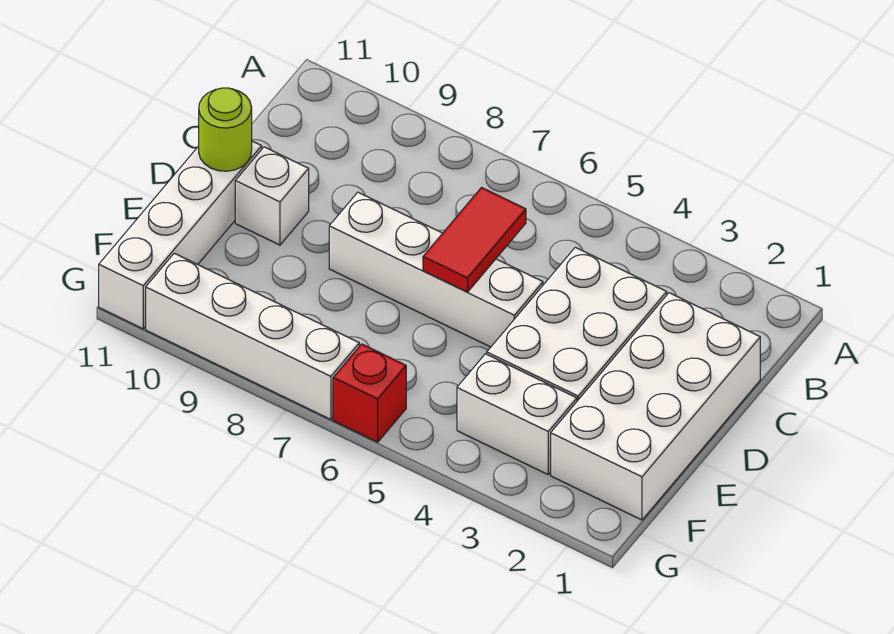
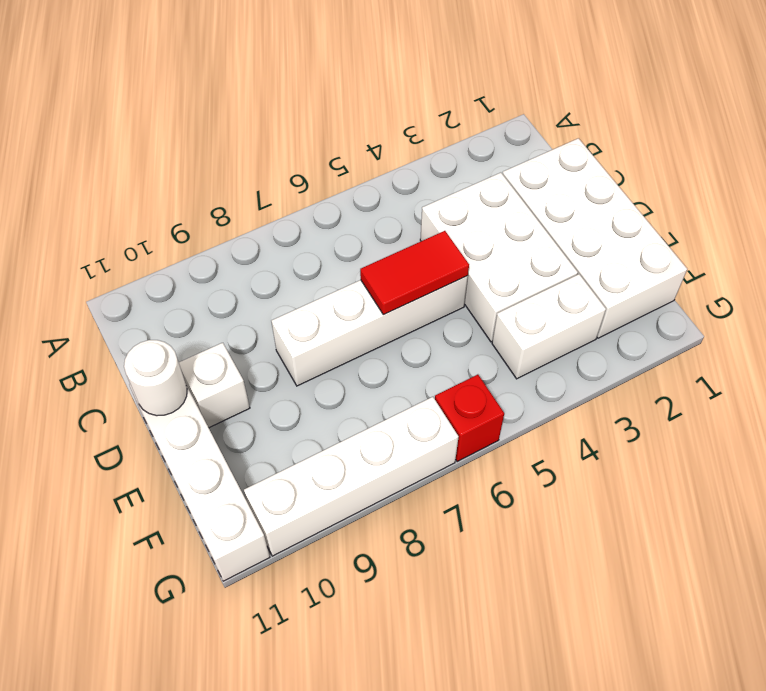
red 1x2 tile [423,188,526,292] -> red 1x2 tile turned to [360,231,469,315]
lime 1x1 round brick [199,88,252,171] -> white 1x1 round brick [124,340,187,416]

